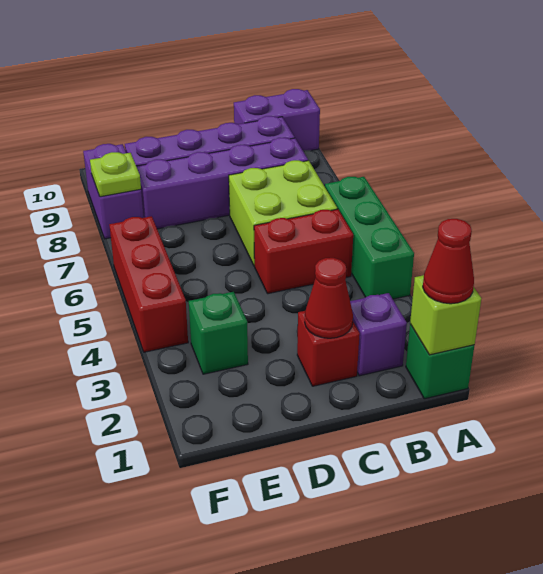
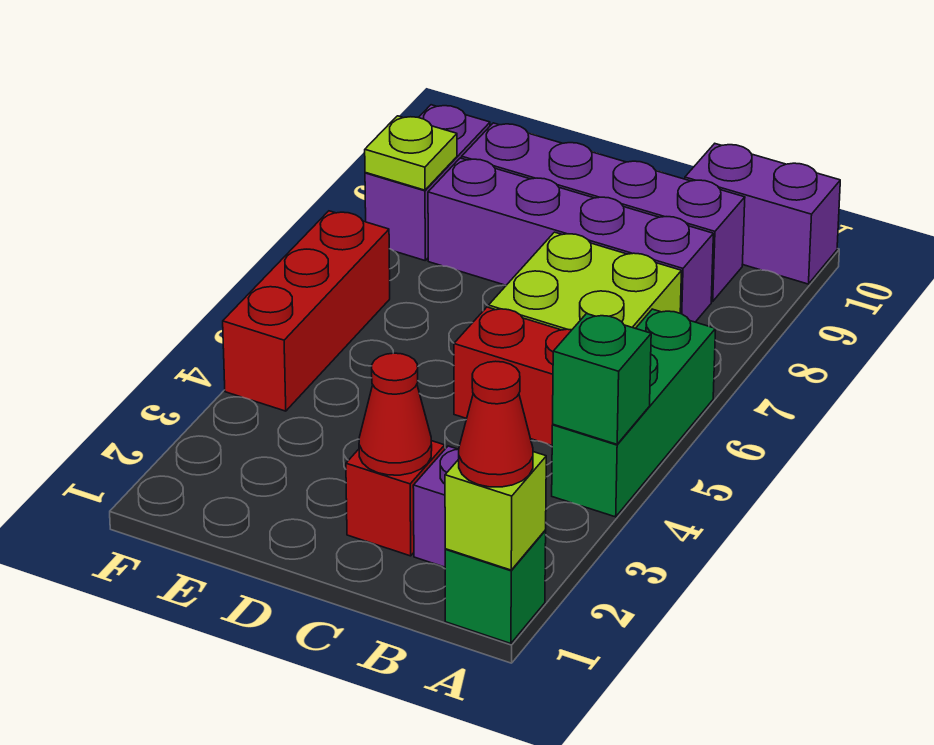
green 1x1 brick [189,292,248,374] -> green 1x1 brick moved to [553,314,651,444]

